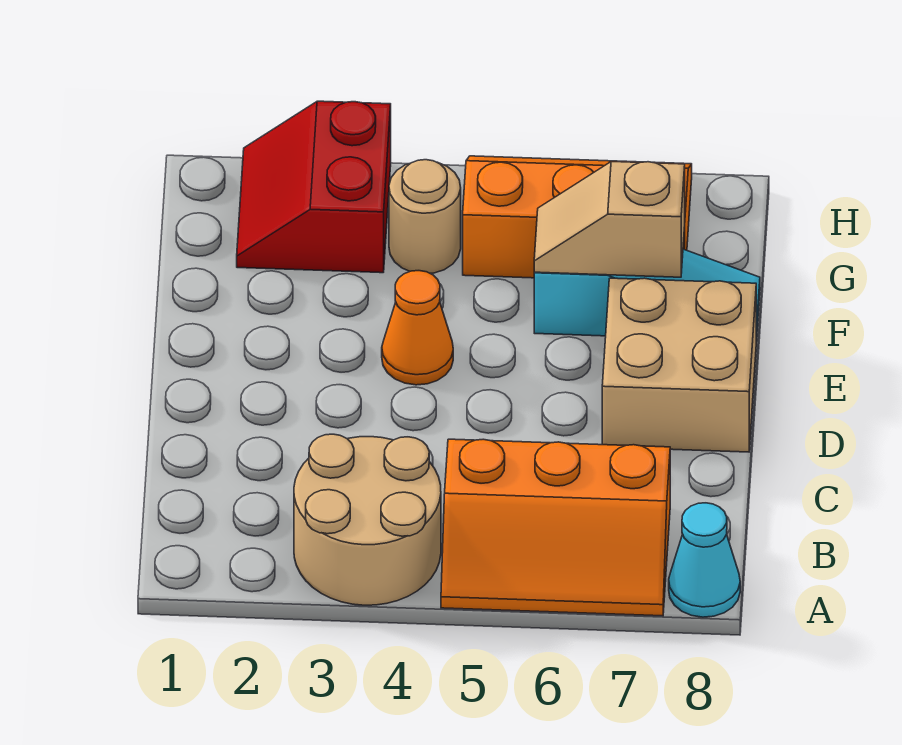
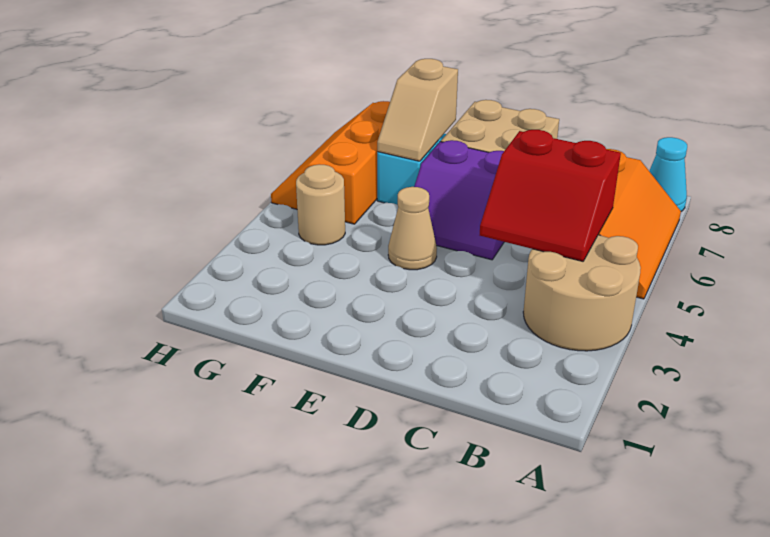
none -> purple 2x2 slope [414,140,504,260]
orange 1x1 cone [382,271,453,385] -> tan 1x1 cone [388,187,437,270]
red 2x2 slope [237,101,391,273] -> red 2x2 slope moved to [480,130,621,261]

